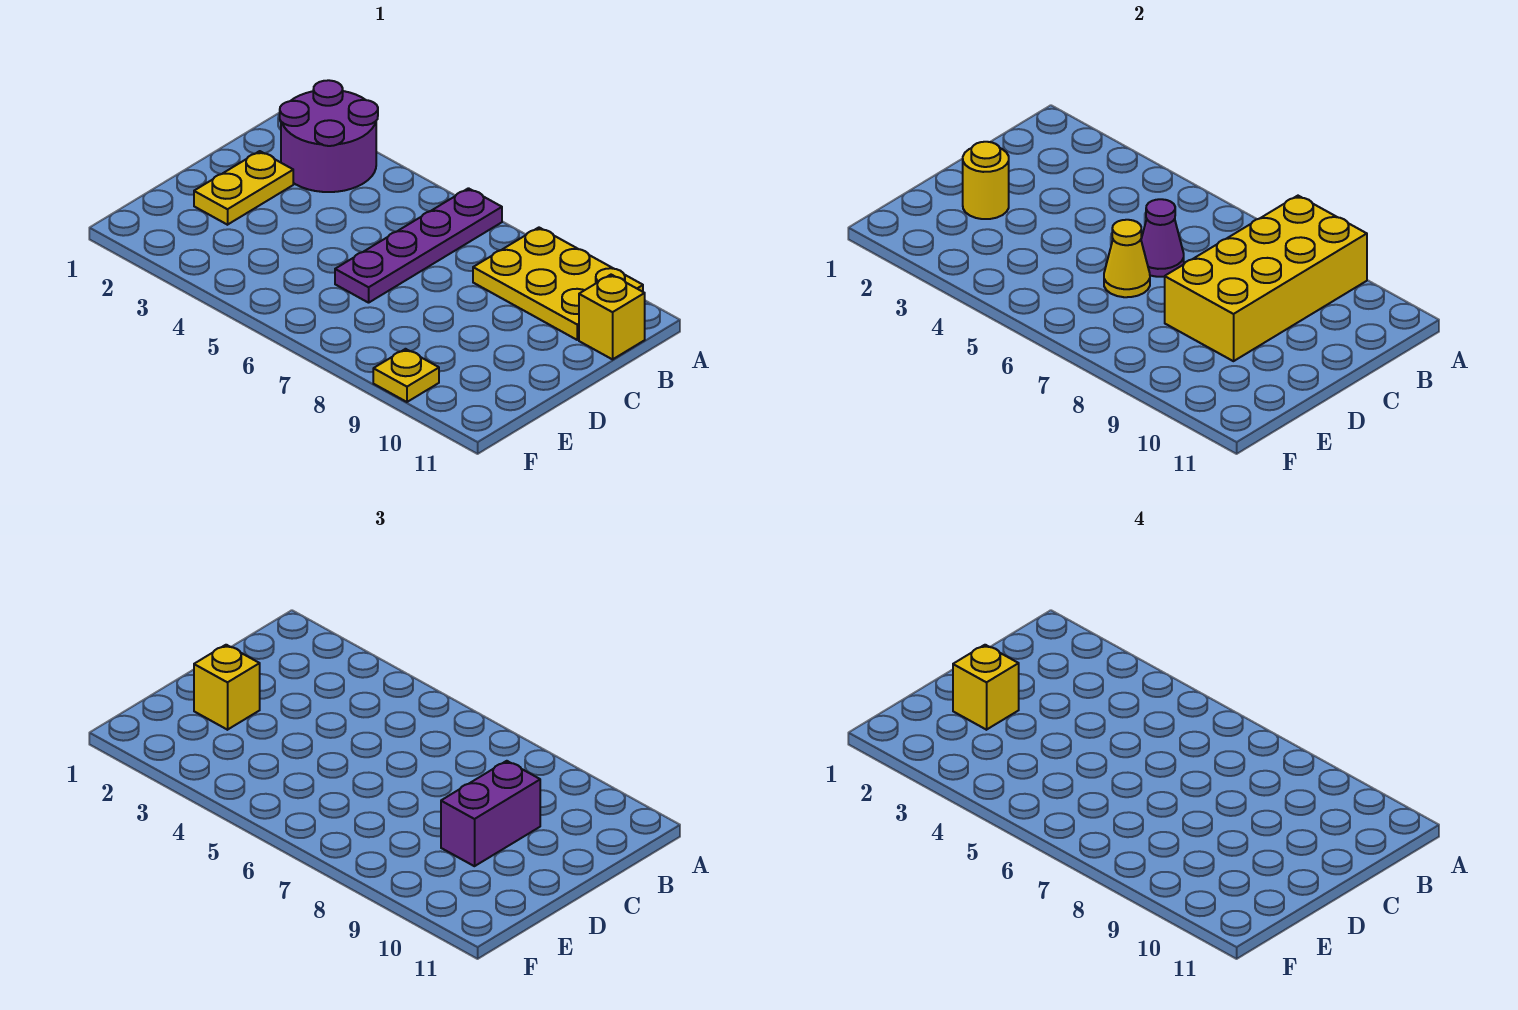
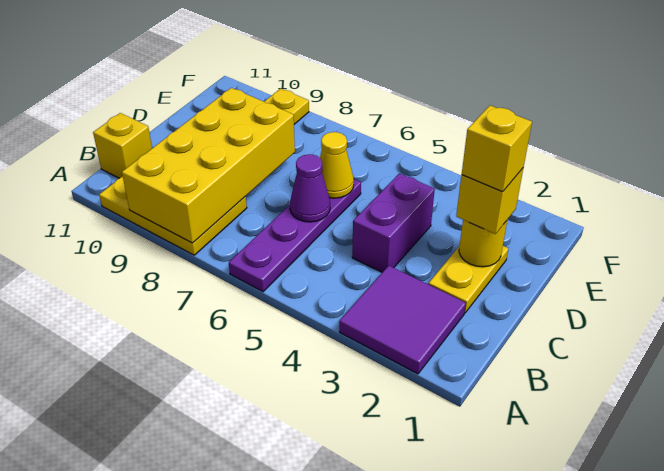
purple 2x2 round brick [280,80,378,192] -> purple 2x2 tile [339,266,466,374]
purple 1x2 brick [441,761,540,866] -> purple 1x2 brick moved to [352,173,435,272]

